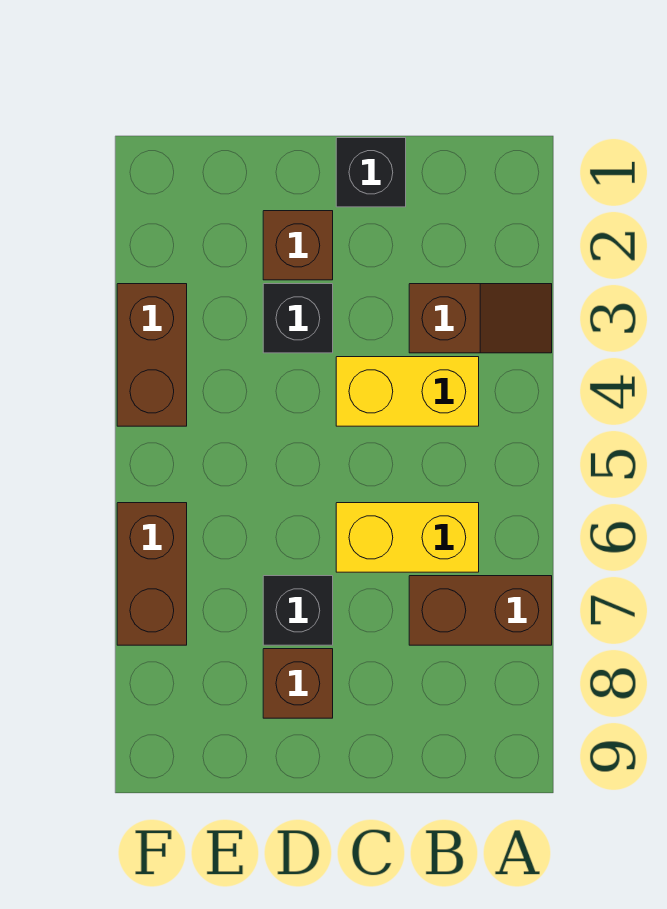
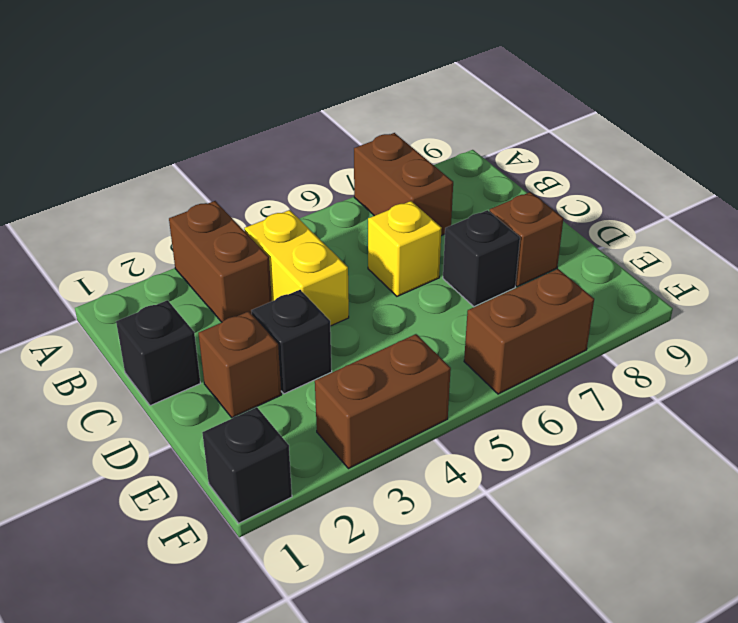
brown 1x2 slope [409,284,552,353] -> brown 1x2 brick [169,201,272,322]
yellow 1x2 brick [336,503,479,572] -> yellow 1x1 brick [368,201,442,296]
none -> black 1x1 brick [202,407,292,523]

